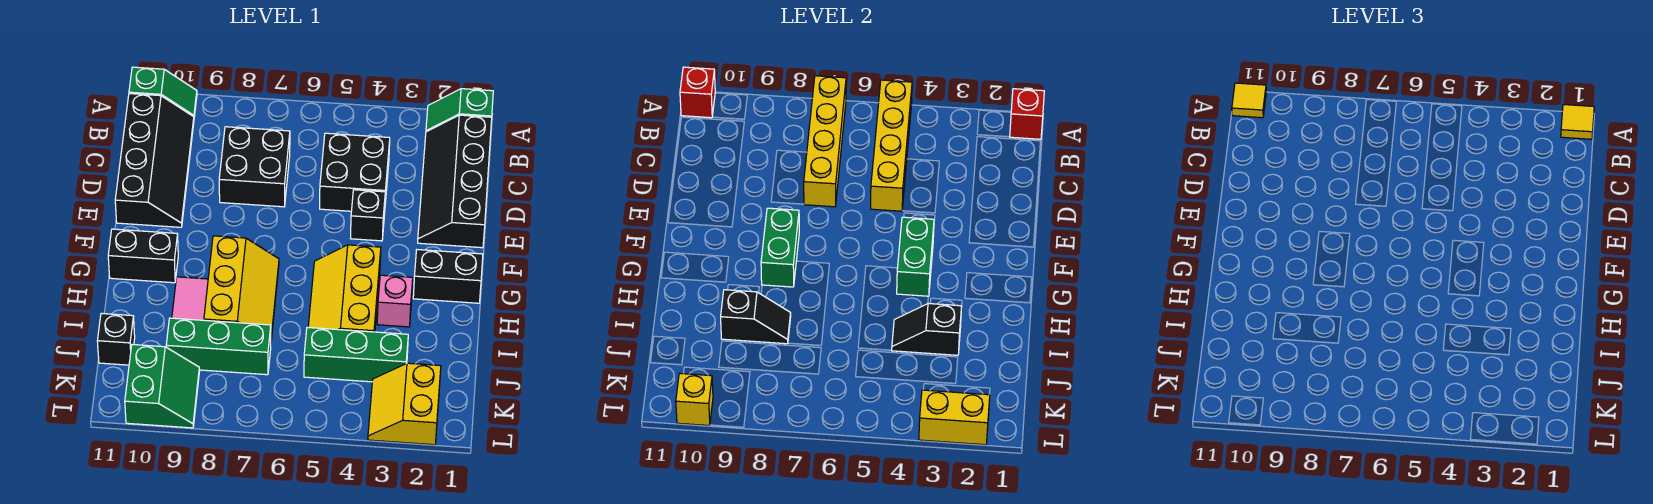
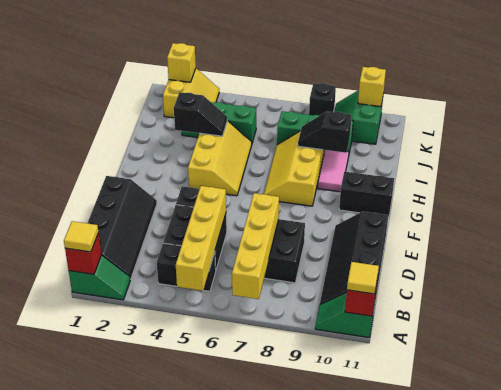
green 1x2 brick [897,217,934,296] -> none
green 1x2 brick [761,208,799,287] -> none
black 1x2 brick [413,250,483,303] -> black 1x2 brick moved to [157,243,216,291]
pink 1x1 brick [377,275,413,327] -> none
black 1x1 brick [97,313,135,365] -> black 1x1 brick moved to [309,83,336,116]
yellow 1x2 brick [919,390,990,445] -> yellow 1x1 brick [167,43,196,82]

